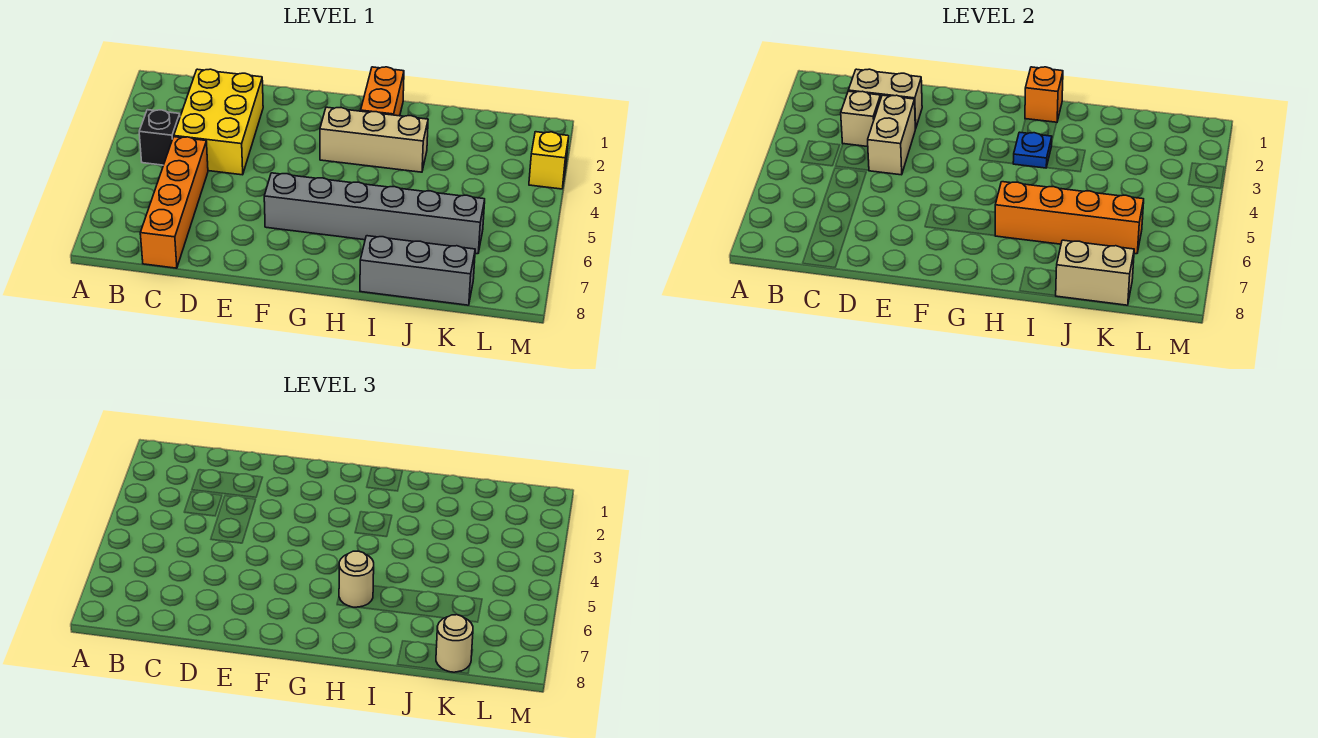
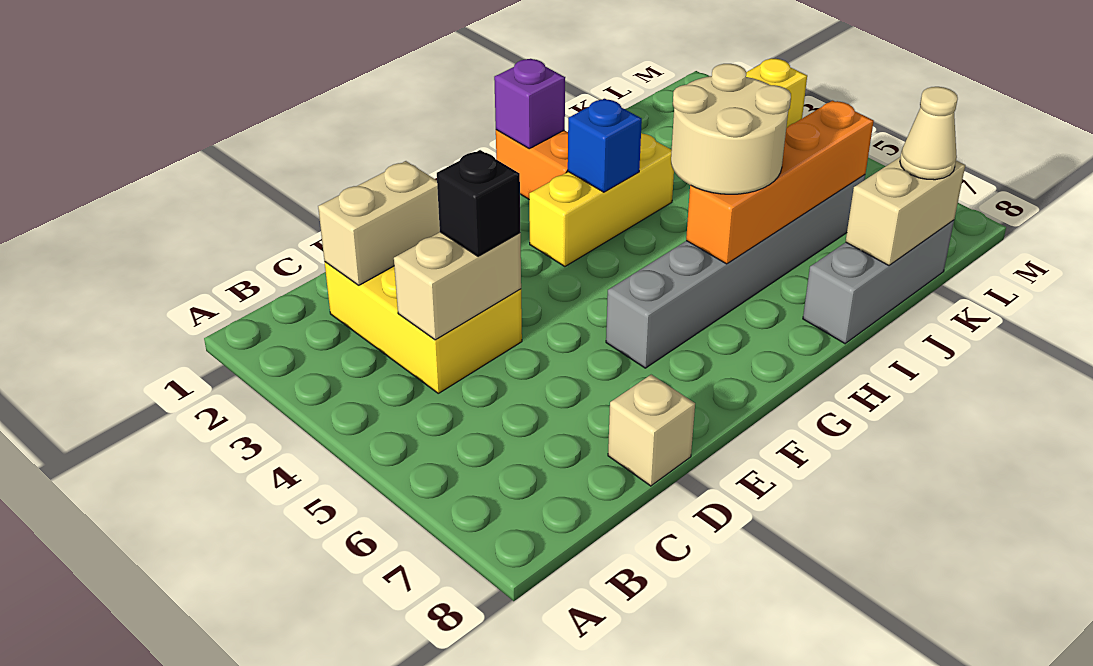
black 1x1 brick [139,110,180,165] -> black 1x1 brick moved to [437,150,520,256]
tan 1x1 brick [841,91,881,147] -> tan 1x1 brick moved to [608,375,695,486]
orange 1x4 brick [140,137,208,268] -> none
tan 1x2 brick [868,95,915,175] -> tan 1x2 brick turned to [394,232,521,340]
tan 1x3 brick [320,107,428,172] -> yellow 1x3 brick [529,134,674,267]
orange 1x1 brick [1025,67,1063,122] -> purple 1x1 brick [494,59,565,149]
blue 1x1 plate [1013,132,1052,168] -> blue 1x1 brick [568,99,642,192]
tan 1x1 round brick [339,551,374,607] -> tan 2x2 round brick [671,64,791,194]
tan 1x1 round brick [436,615,473,672] -> tan 1x1 cone [900,87,958,180]

